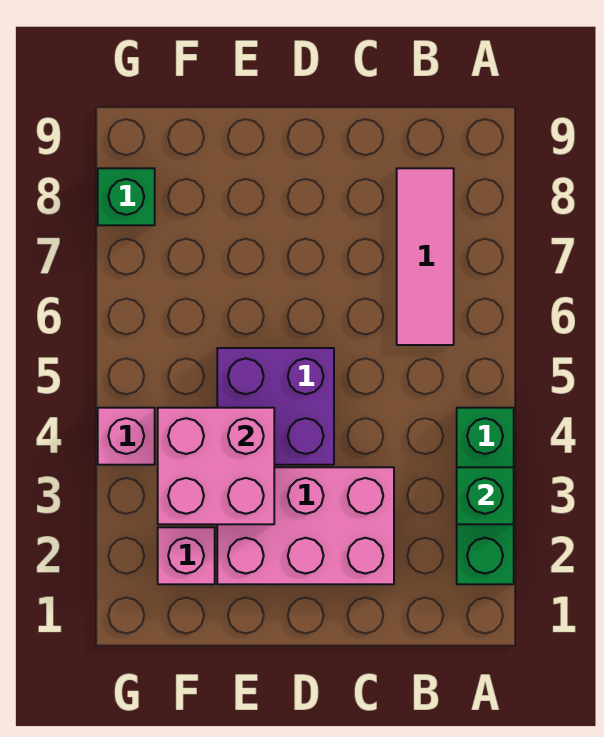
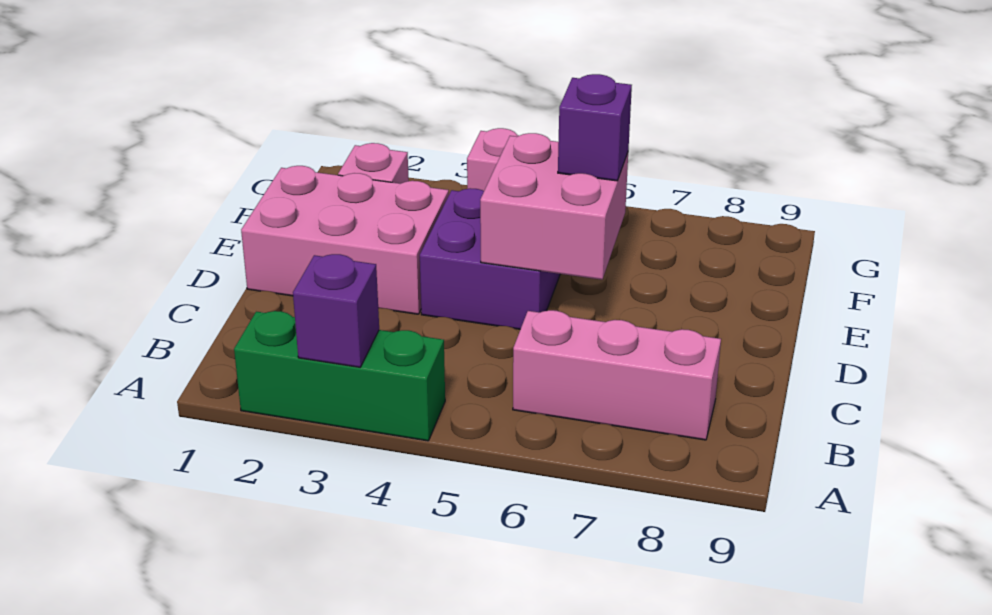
green 1x1 brick [457,467,514,524] -> purple 1x1 brick [293,254,379,367]
pink 1x3 tile [397,168,454,345] -> pink 1x3 brick [513,310,721,440]
pink 2x3 brick [217,467,394,584] -> pink 2x3 brick turned to [241,166,449,314]
pink 2x2 brick [158,408,274,524] -> pink 2x2 brick moved to [480,133,628,280]
none -> purple 1x1 brick [558,74,632,181]
green 1x1 brick [98,168,155,225] -> none

